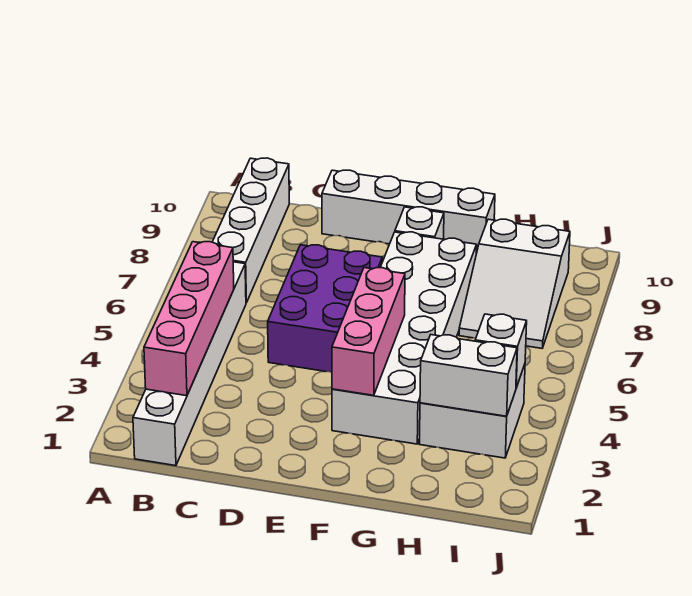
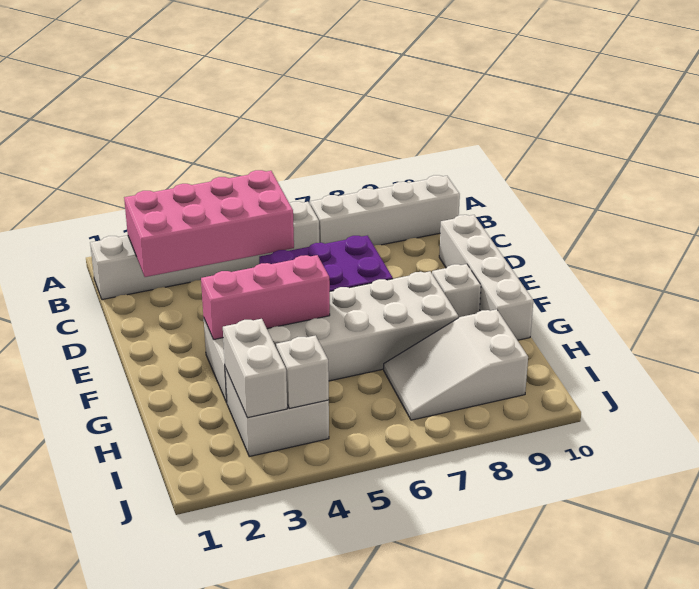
pink 1x4 brick [144,242,234,396] -> pink 2x4 brick [124,170,294,277]

